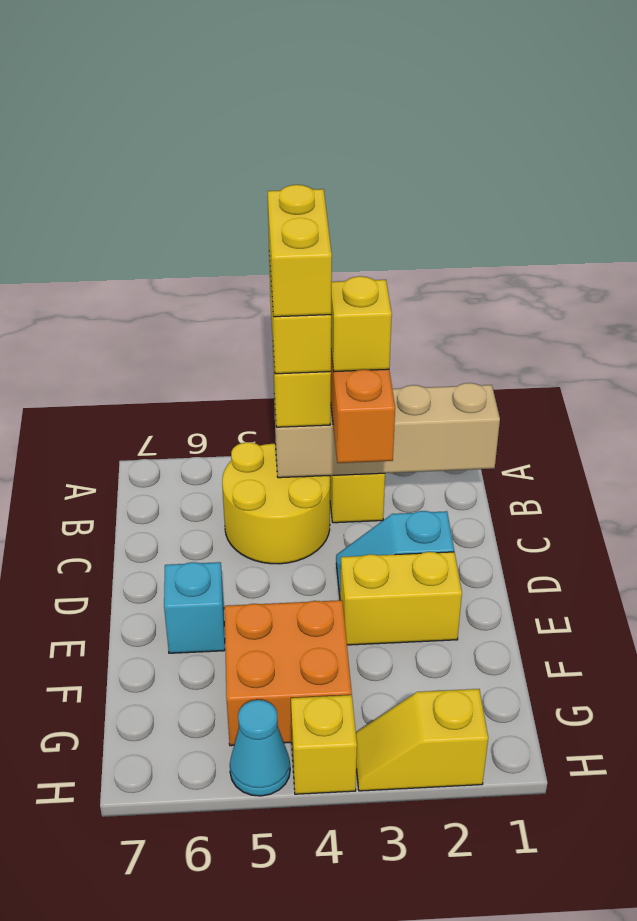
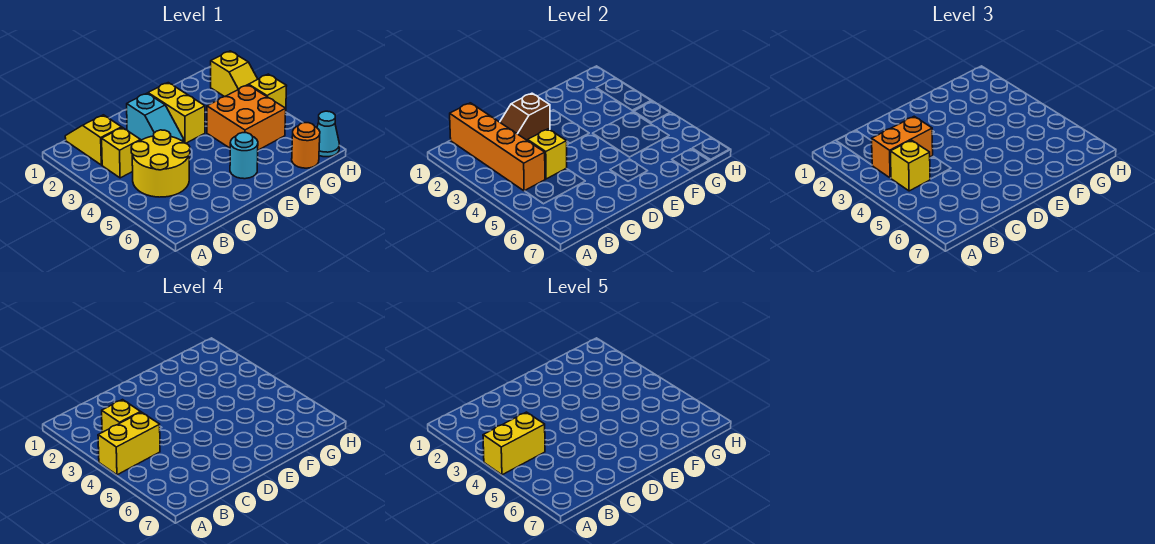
none -> yellow 1x2 slope [65,115,122,165]
tan 1x4 brick [274,383,500,478] -> orange 1x4 brick [450,103,545,191]
none -> brown 1x2 slope [500,93,550,141]
none -> yellow 1x1 brick [528,129,567,179]
cyan 1x1 brick [164,562,225,653] -> cyan 1x1 round brick [230,133,258,179]
none -> orange 1x1 round brick [292,123,320,168]
cyan 1x1 cone [230,700,290,796] -> cyan 1x1 cone moved to [317,111,339,157]

